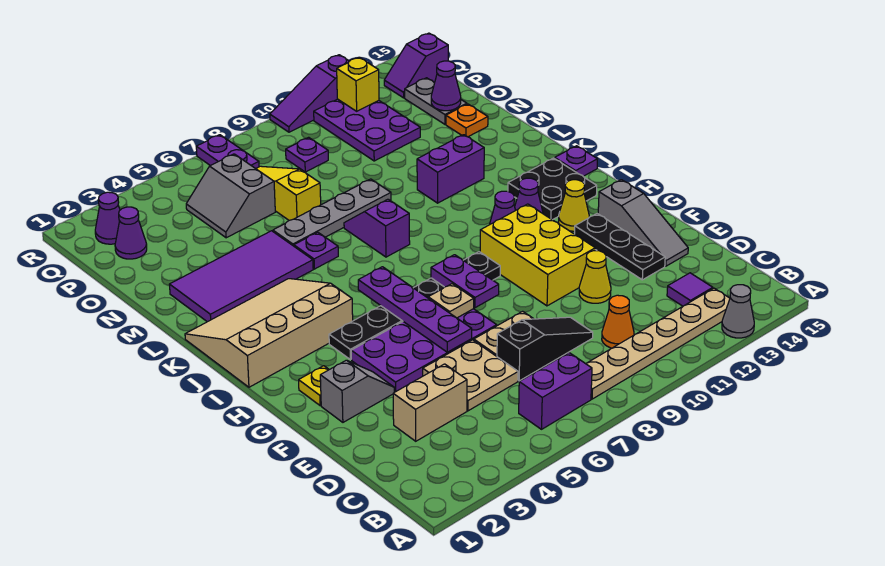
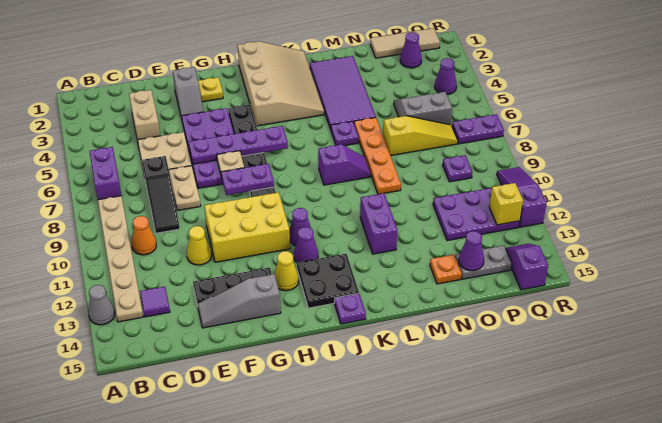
grey 1x4 plate [273,179,391,246] -> orange 1x4 plate [354,117,401,194]
none -> tan 1x3 tile [370,28,440,58]
purple 1x1 cone [95,192,120,244] -> purple 1x1 cone moved to [435,58,457,94]

